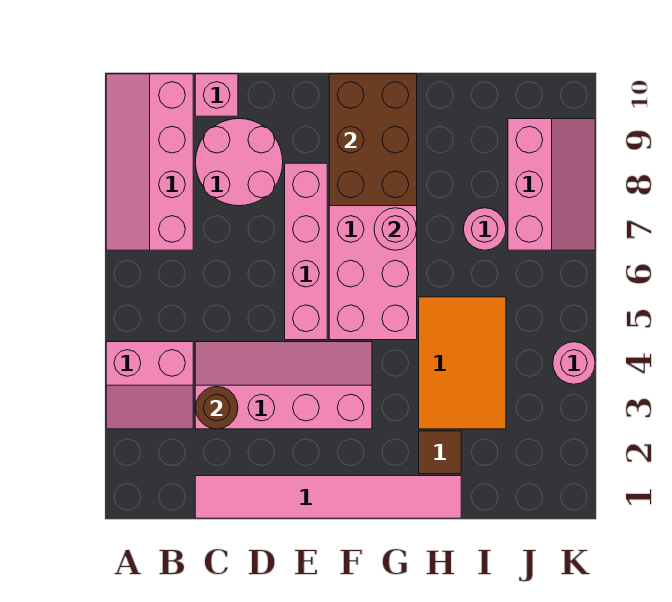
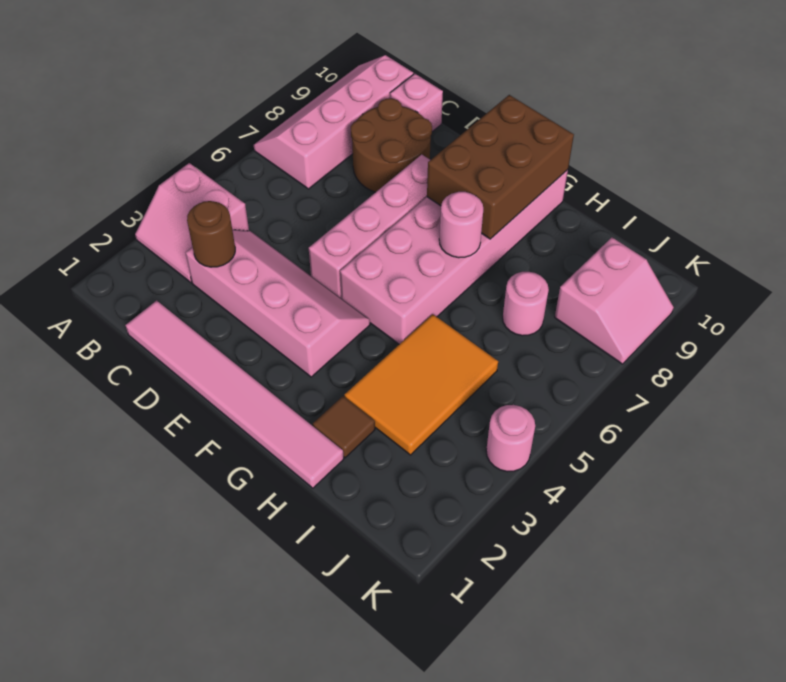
pink 2x2 round brick [196,119,283,206] -> brown 2x2 round brick [351,98,432,192]
pink 2x3 slope [508,119,595,250] -> pink 2x2 slope [555,238,674,364]

